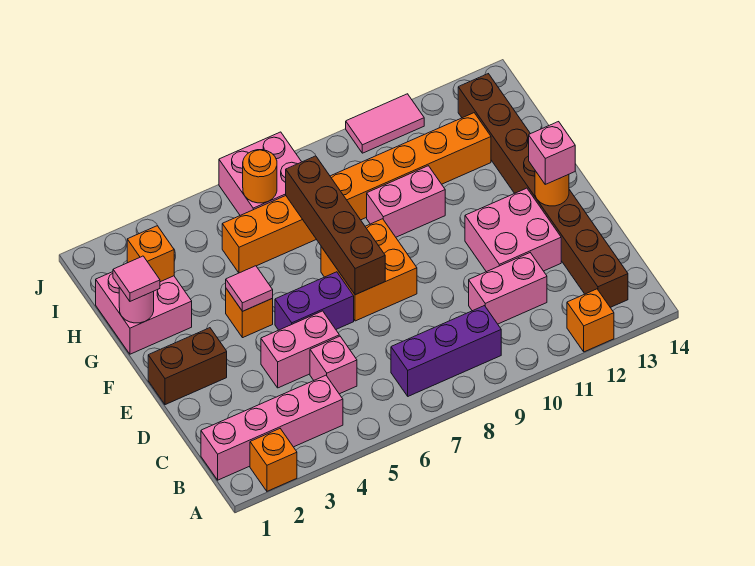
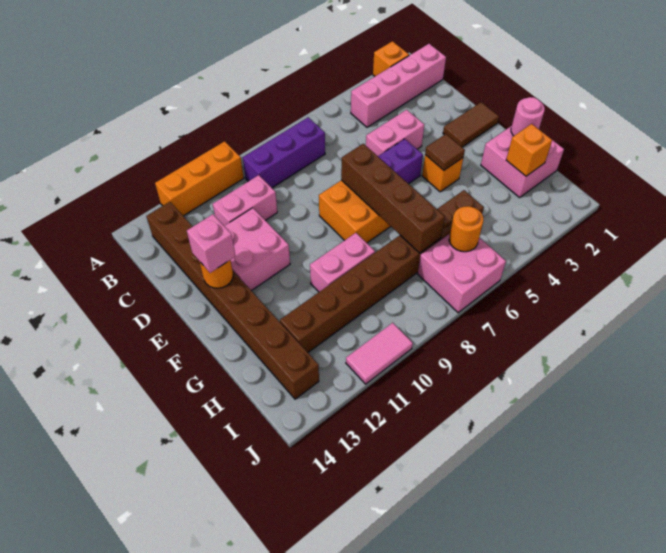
orange 1x1 brick [567,289,614,352] -> orange 1x3 brick [155,141,244,216]
pink 1x1 brick [310,336,357,394] -> none
brown 1x2 brick [148,328,227,405] -> brown 1x2 tile [443,102,499,147]
pink 1x1 tile [226,266,273,311] -> brown 1x1 tile [425,134,465,170]
pink 1x1 tile [113,256,160,301] -> none
orange 1x8 brick [222,113,491,273] -> brown 1x8 brick [280,190,484,352]

